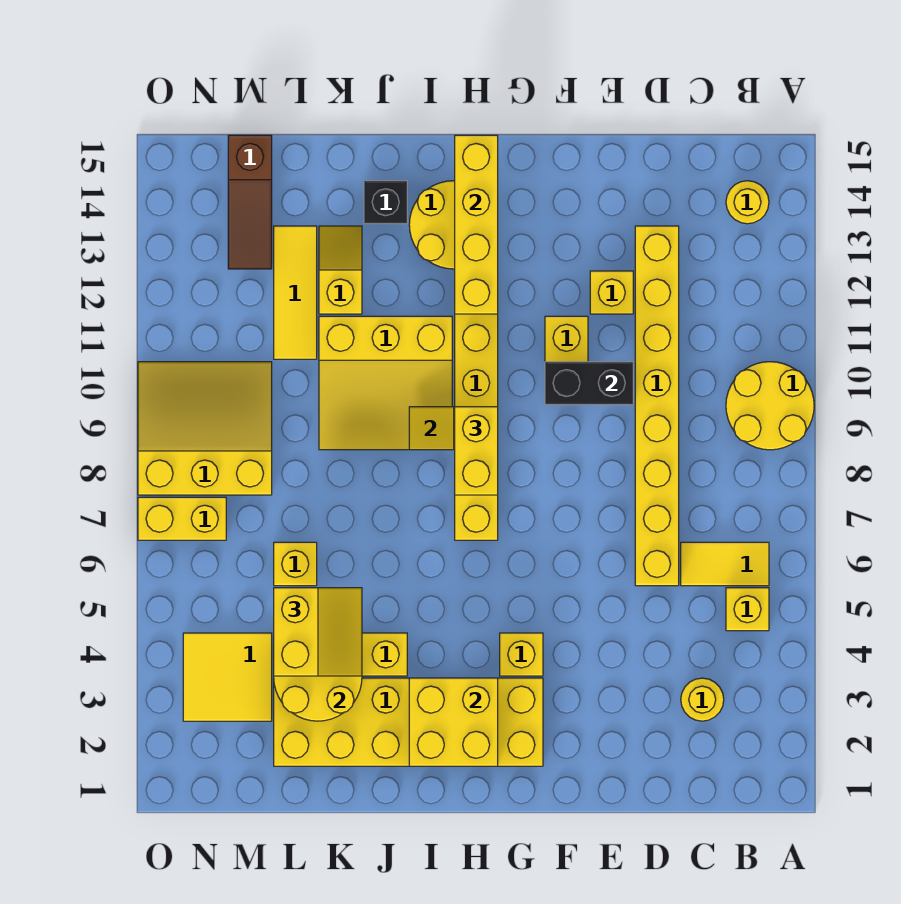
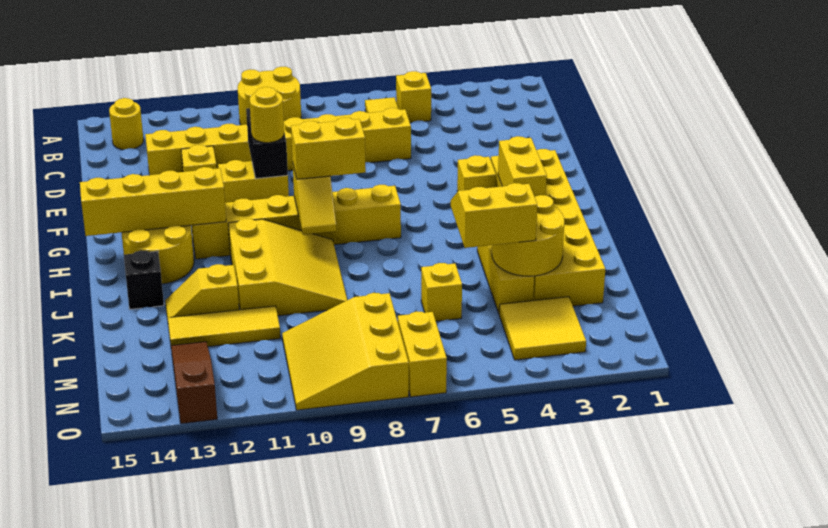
yellow 1x1 round brick [681,678,724,721] -> yellow 1x1 round brick moved to [250,87,284,143]
yellow 2x2 brick [409,678,498,766] -> yellow 1x2 brick [498,136,547,197]
brown 1x3 slope [228,135,272,269] -> brown 1x3 slope turned to [171,342,217,424]

